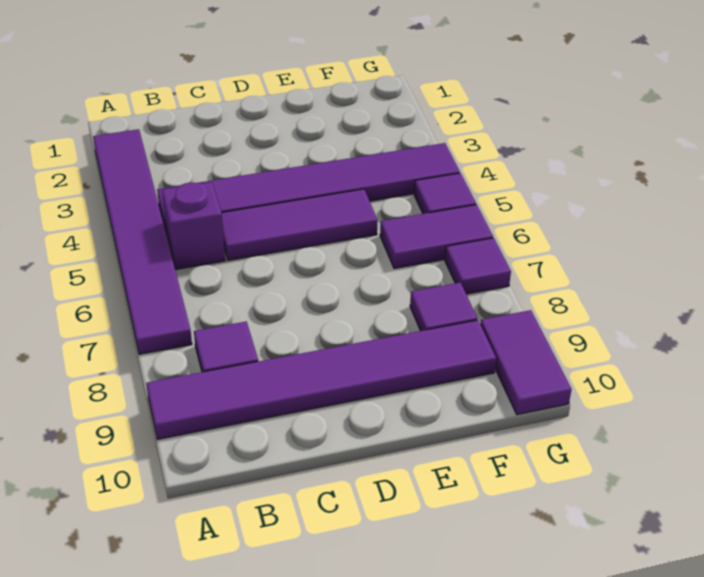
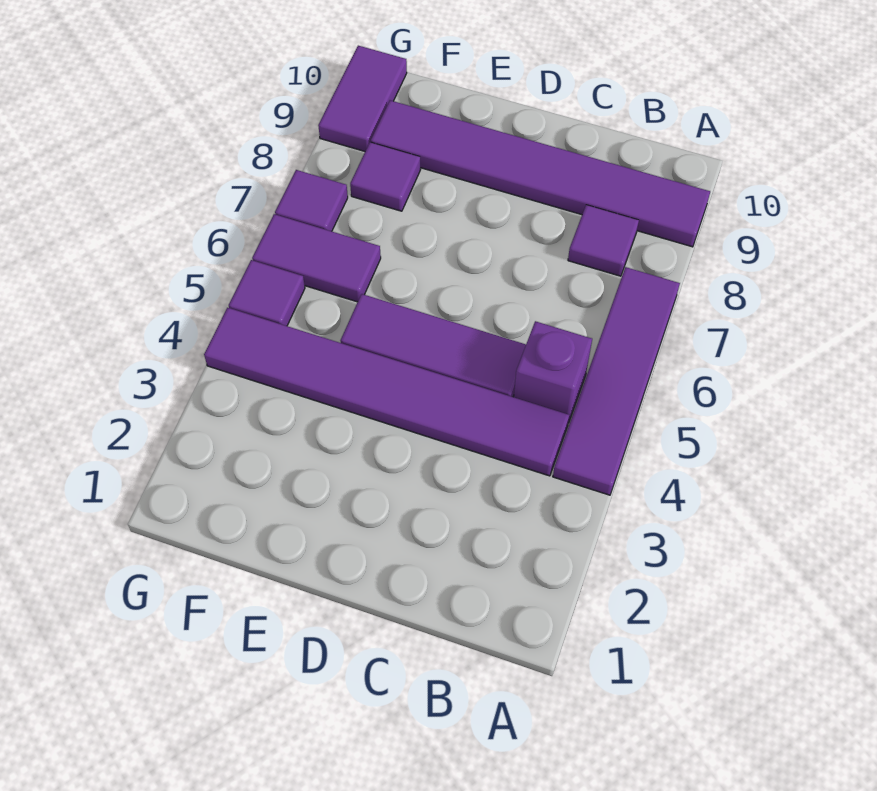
purple 1x6 tile [93,129,192,354] -> purple 1x4 tile [553,267,680,495]

